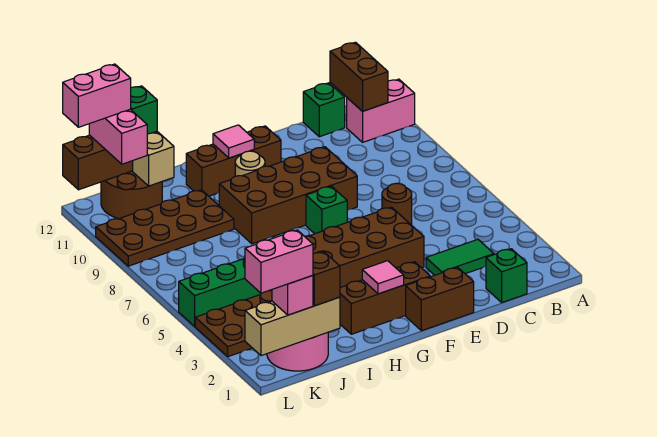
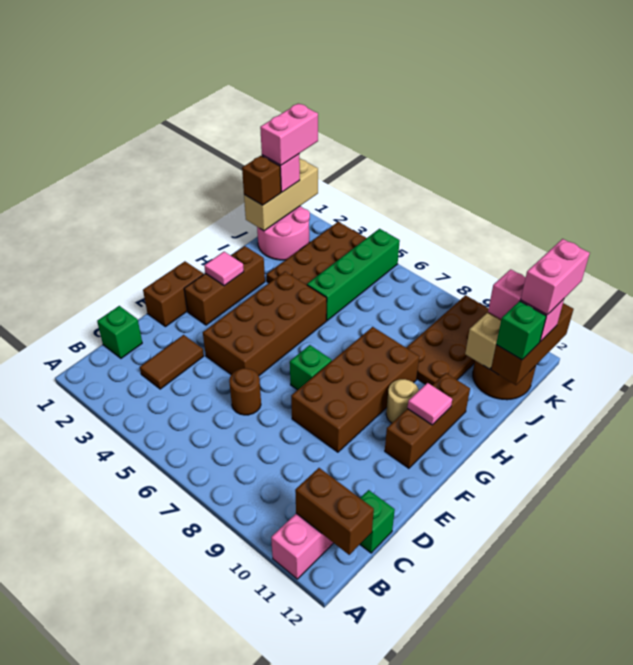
green 1x2 tile [426,239,494,275] -> brown 1x2 tile [140,335,204,389]

